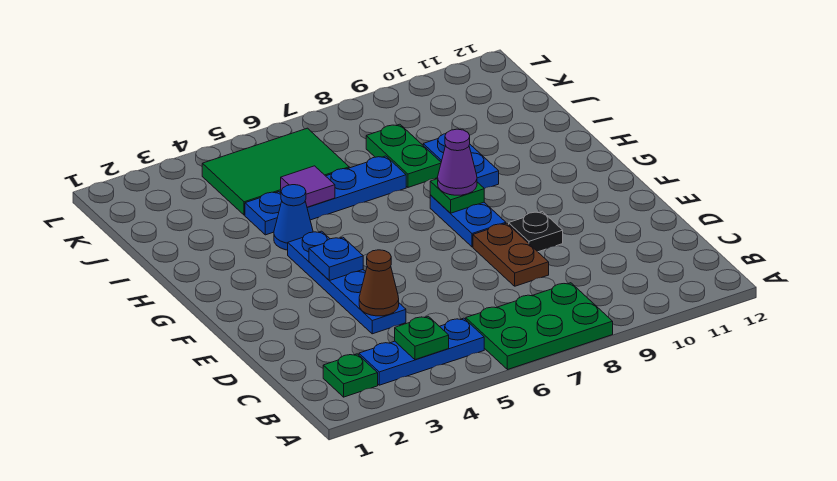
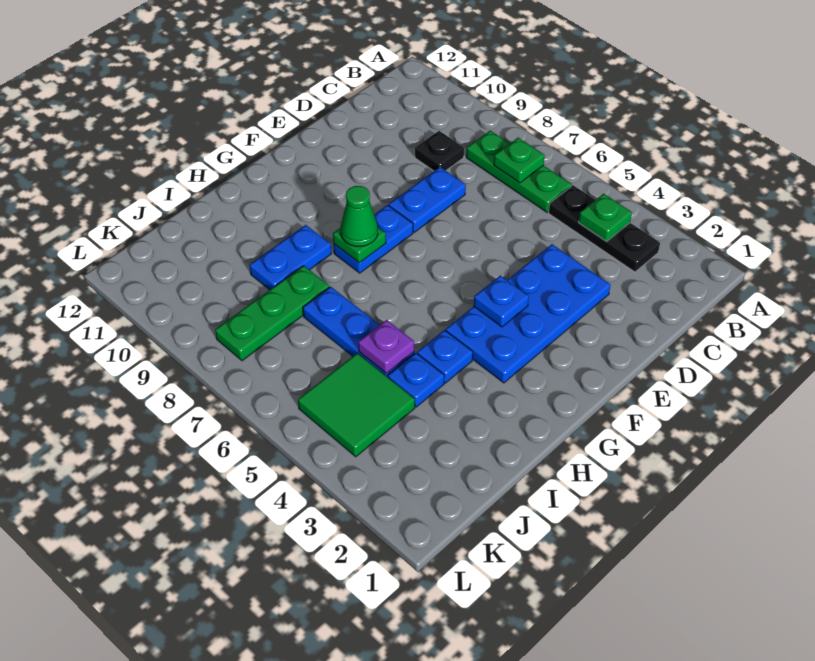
green 2x3 plate [466,283,613,370] -> green 1x3 plate [466,131,572,212]
green 1x1 plate [323,354,378,397] -> green 1x1 plate moved to [494,138,545,183]
blue 1x3 plate [359,318,484,385] -> black 1x3 plate [549,185,660,272]
blue 1x4 plate [288,231,406,334] -> blue 2x4 plate [446,244,610,383]
brown 1x1 cone [359,250,399,316] -> none
brown 1x2 plate [473,223,549,286] -> blue 1x2 plate [389,167,466,232]
black 1x1 plate [509,211,563,252] -> black 1x1 plate moved to [415,131,464,171]
purple 1x1 cone [438,129,477,195] -> green 1x1 cone [341,186,378,246]
blue 1x1 cone [274,185,313,250] -> blue 1x1 plate [417,330,473,383]
purple 1x1 tile [281,166,335,207] -> purple 1x1 plate [358,320,414,374]
green 1x2 plate [366,124,441,187] -> green 1x3 plate [215,266,329,361]
green 2x3 tile [202,128,349,215] -> green 2x2 tile [298,353,415,457]

